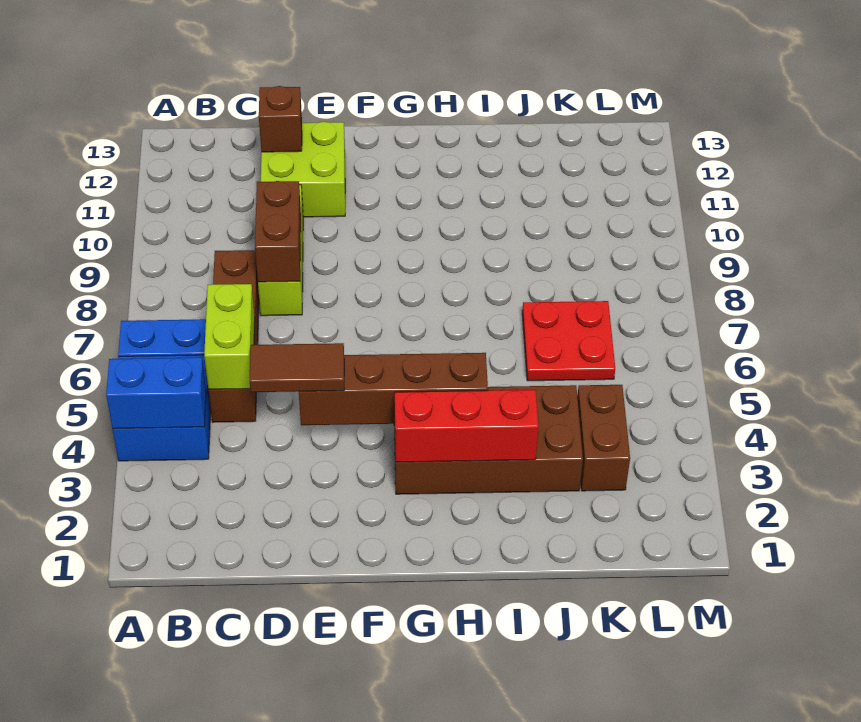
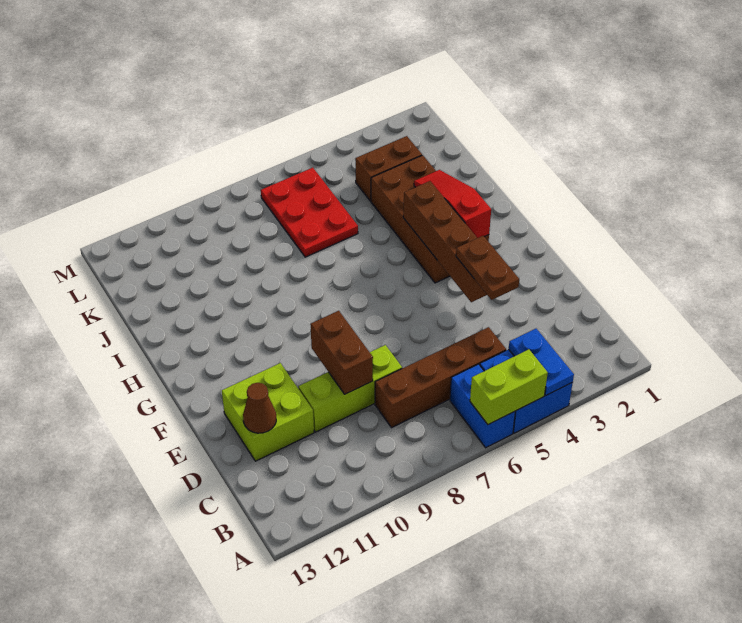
blue 1x2 brick [106,357,206,429] -> blue 1x2 plate [509,329,574,395]
lime 1x2 brick [204,284,255,389] -> lime 1x2 brick moved to [470,349,548,425]
brown 1x2 tile [250,343,344,392] -> brown 1x2 plate [456,236,519,300]
brown 1x2 brick [255,181,301,282] -> brown 1x2 brick turned to [310,311,373,394]
brown 1x1 brick [259,86,302,152] -> brown 1x1 cone [243,383,276,433]
red 1x3 brick [395,390,539,462] -> red 1x3 slope [414,170,491,238]
red 2x2 plate [522,301,615,381] -> red 2x3 plate [261,168,358,257]

